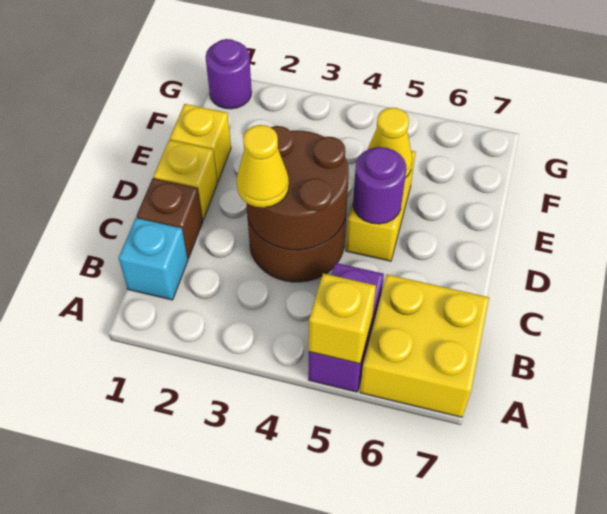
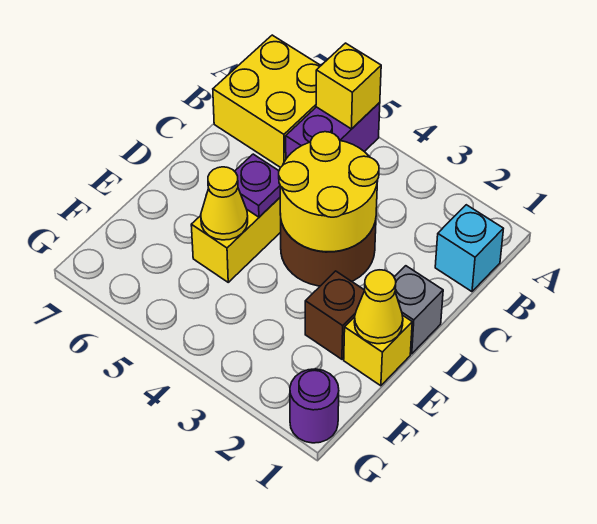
brown 1x1 brick [137,178,203,259] -> brown 1x1 brick moved to [305,271,365,359]
brown 2x2 round brick [246,126,349,250] -> yellow 2x2 round brick [279,132,379,252]
yellow 1x1 cone [237,125,289,208] -> yellow 1x1 cone moved to [354,270,403,344]
yellow 1x1 brick [153,140,217,220] -> grey 1x1 brick [394,266,443,354]
purple 1x1 round brick [353,147,406,224] -> purple 1x1 plate [235,154,280,217]

